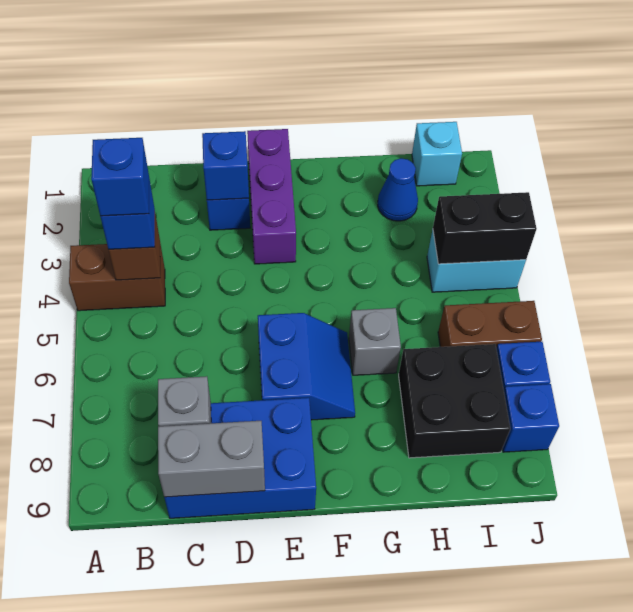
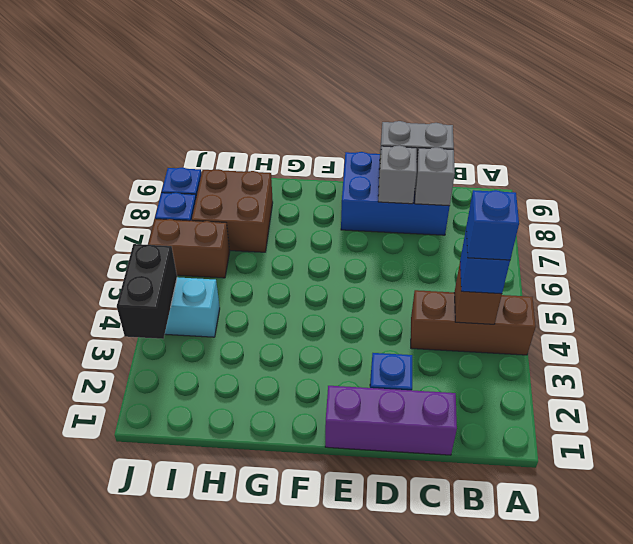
brown 1x2 brick [69,244,165,311] -> brown 1x3 brick [411,290,536,355]
blue 1x1 brick [202,131,249,200] -> none
purple 1x3 brick [247,129,296,264] -> purple 1x3 brick turned to [325,386,457,455]
blue 2x2 slope [258,313,355,420] -> none
grey 1x1 brick [349,308,401,375] -> grey 1x1 brick moved to [378,145,417,204]
blue 1x1 cone [378,158,418,221] -> none
black 2x2 brick [399,344,510,458] -> brown 2x2 brick [192,169,273,252]
cyan 1x1 brick [412,122,462,186] -> none
black 1x2 brick [433,192,537,264] -> black 1x2 brick turned to [117,244,177,339]

